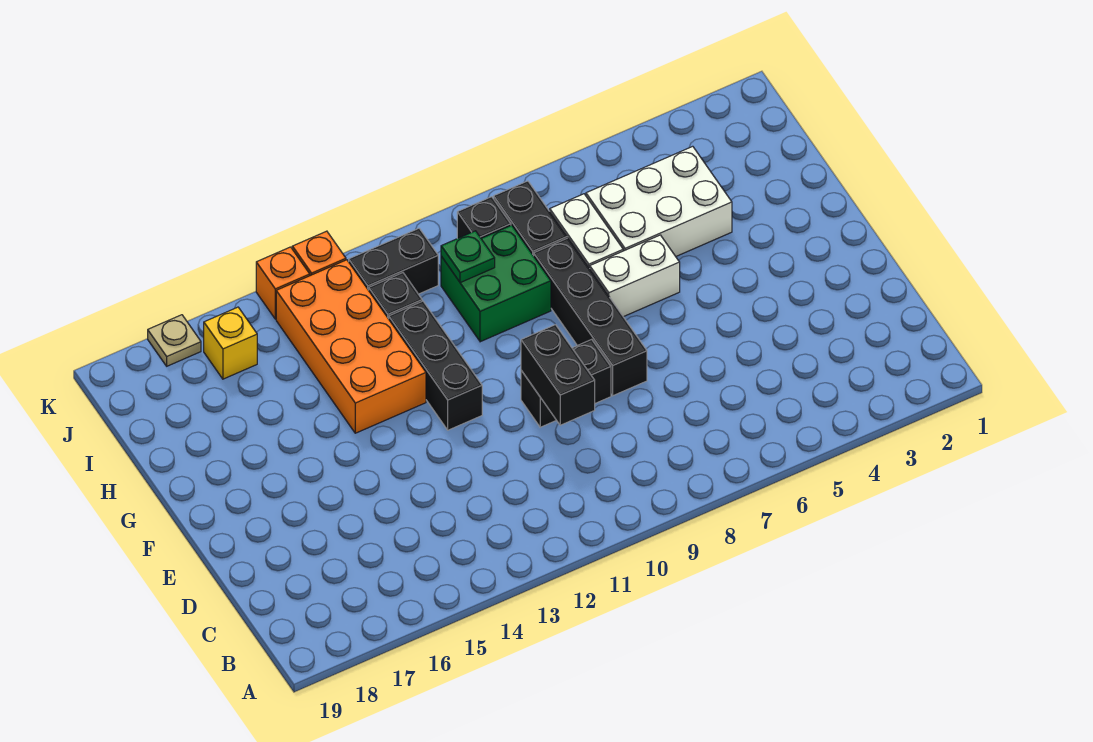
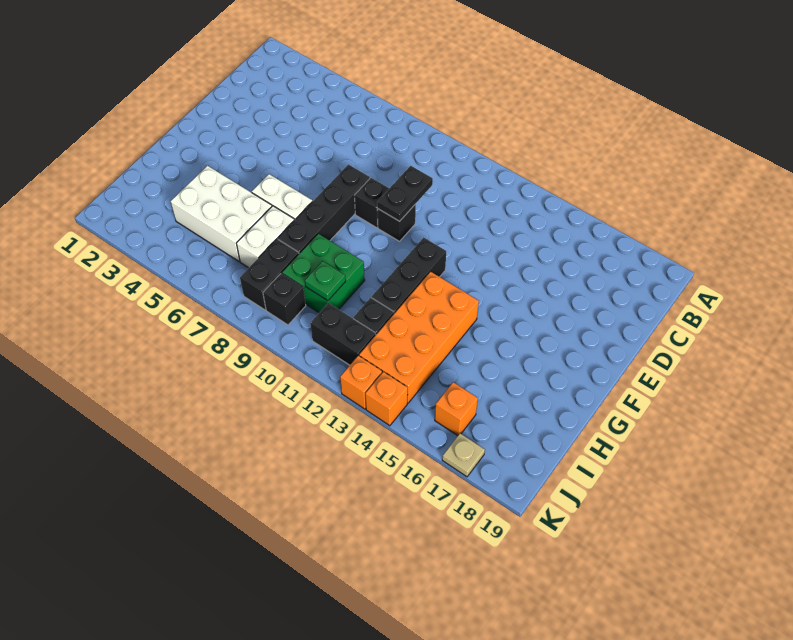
black 1x2 brick [521,325,595,425] -> black 1x2 plate [377,166,433,221]
yellow 1x1 brick [204,307,257,379] -> orange 1x1 brick [435,382,478,436]

